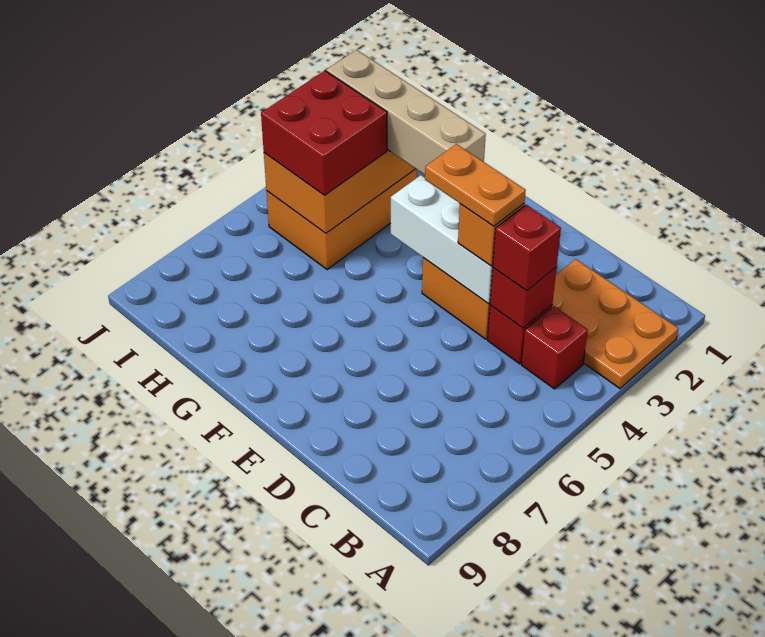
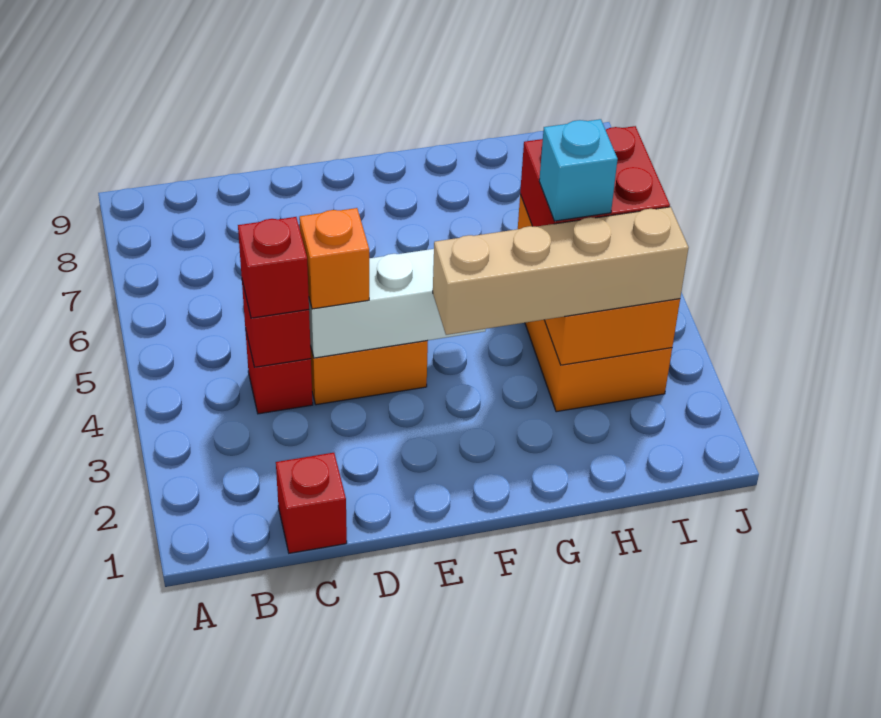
orange 2x3 plate [552,259,678,388] -> none
red 1x1 brick [522,306,588,389] -> red 1x1 brick moved to [276,453,347,553]
orange 1x2 plate [425,144,526,226] -> none
none -> cyan 1x1 brick [539,119,618,221]

